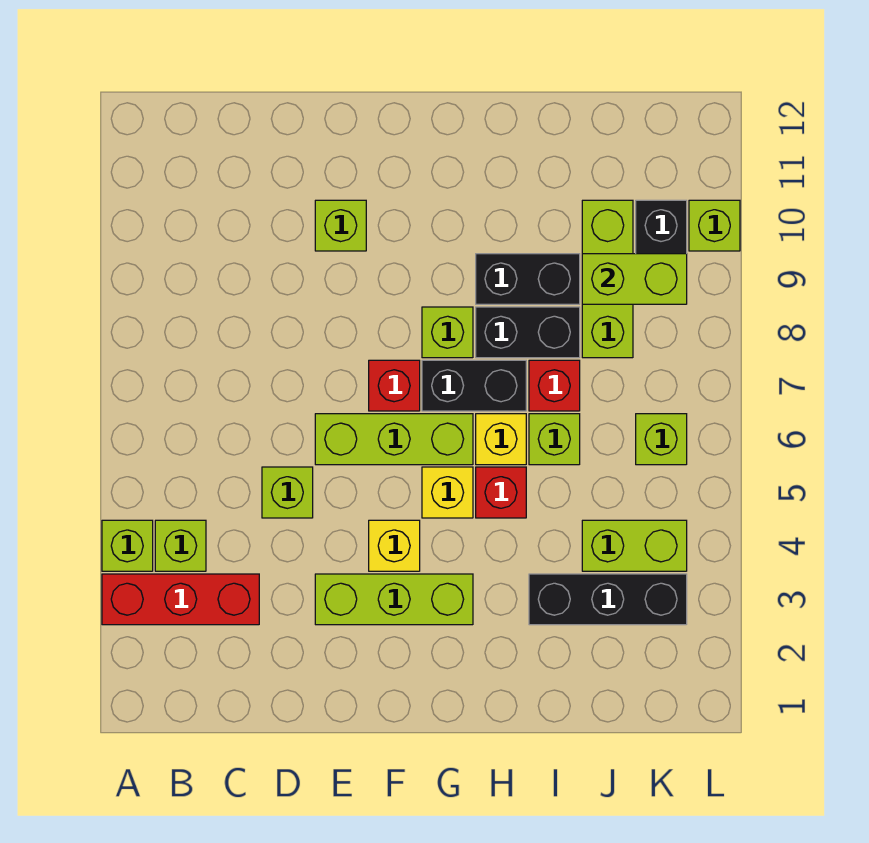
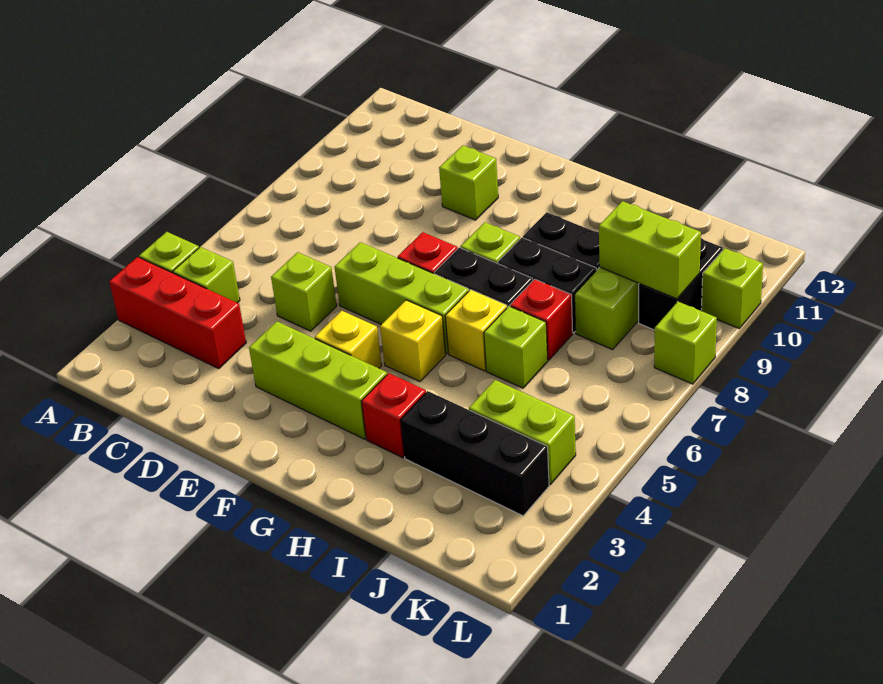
red 1x1 brick [476,467,526,518] -> red 1x1 brick moved to [361,373,426,458]
lime 1x1 brick [636,414,687,465] -> lime 1x1 brick moved to [654,302,717,384]

